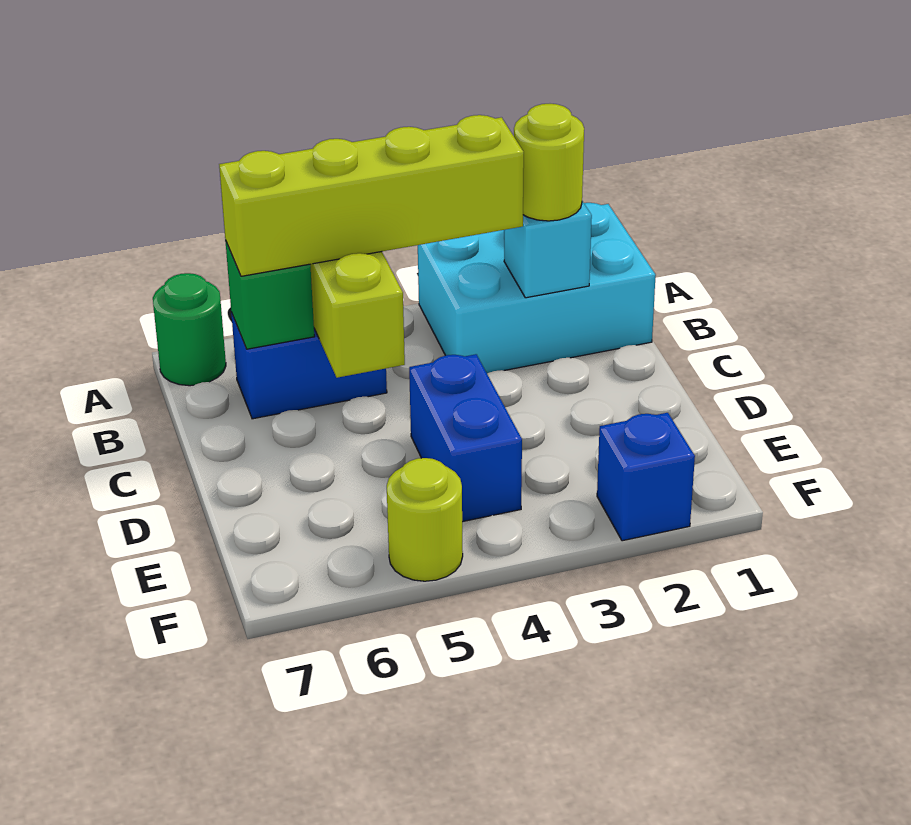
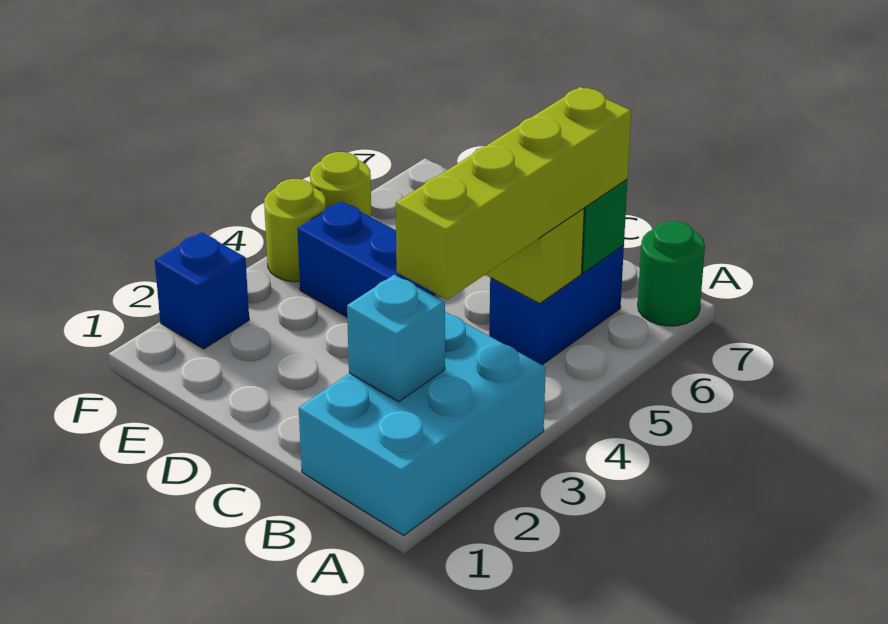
lime 1x1 round brick [514,104,584,221] -> lime 1x1 round brick moved to [264,179,326,282]

